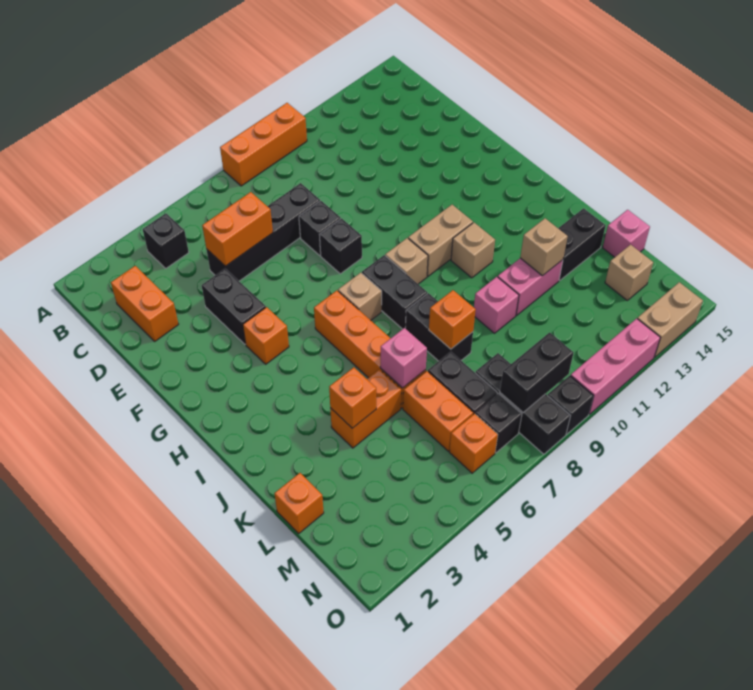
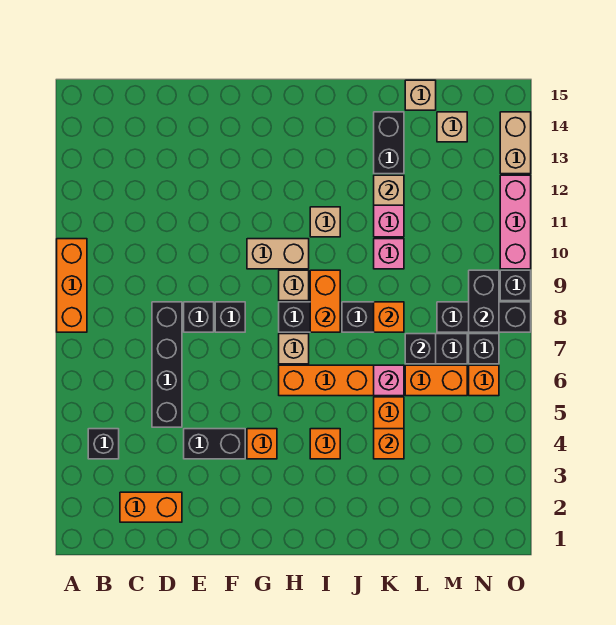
orange 1x2 brick [202,192,273,266] -> orange 1x2 brick moved to [310,270,340,332]
tan 1x2 brick [408,205,473,276] -> tan 1x2 brick turned to [247,239,309,269]
orange 1x1 brick [274,473,324,533] -> orange 1x1 brick moved to [310,429,340,459]
none -> black 1x1 brick [405,334,436,364]
pink 1x1 brick [603,210,650,257] -> tan 1x1 brick [405,80,436,110]

